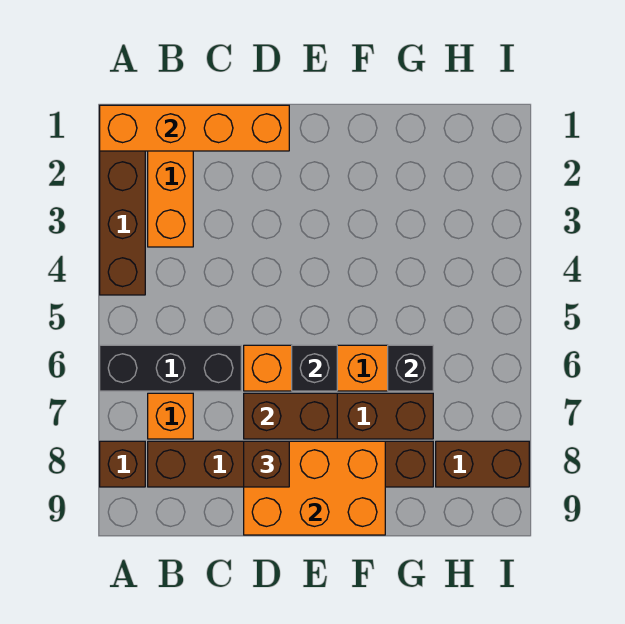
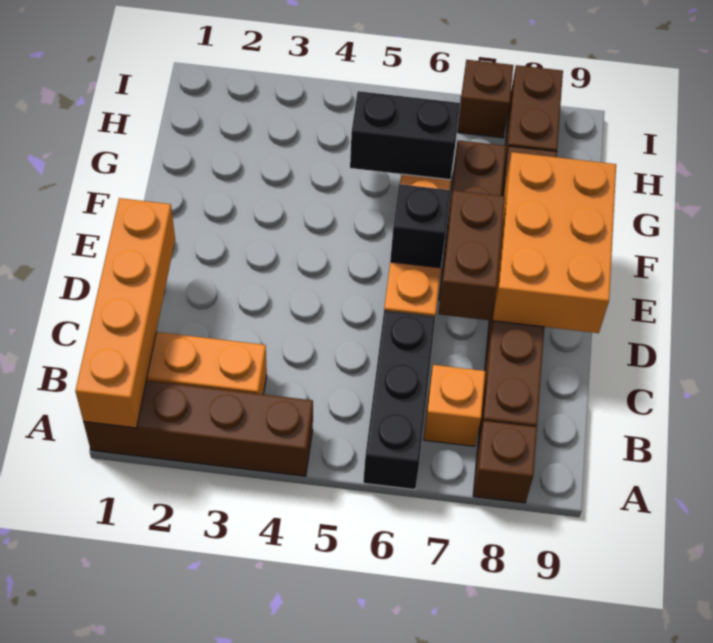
brown 1x1 brick [244,441,289,487] -> brown 1x1 brick moved to [457,60,513,138]
black 1x1 brick [388,345,433,391] -> black 1x2 brick [350,91,460,180]

